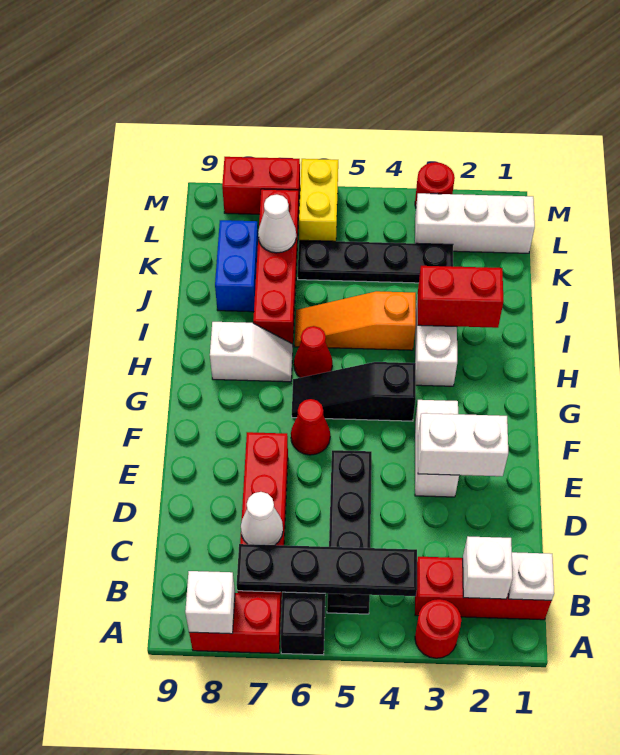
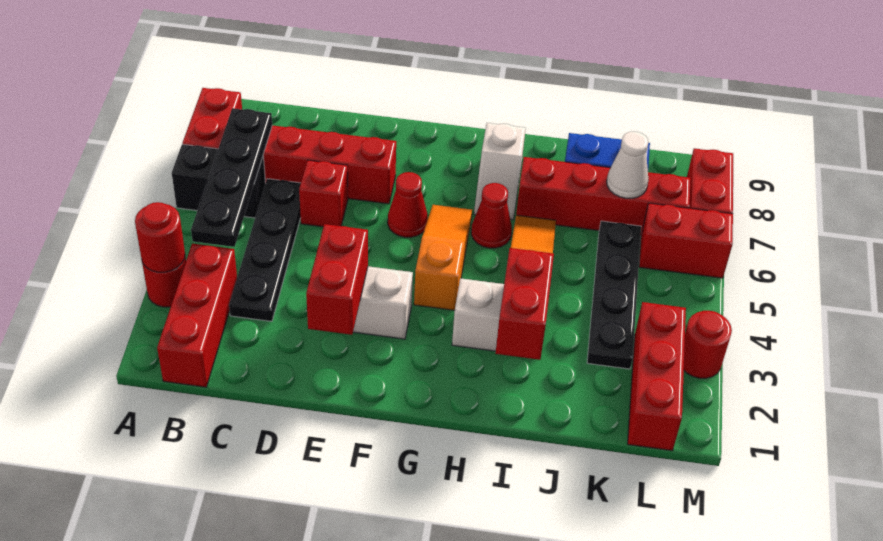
none -> red 1x1 round brick [135,202,185,272]
white 1x1 brick [185,571,235,634] -> none
white 1x1 plate [508,552,554,601] -> none
white 1x1 brick [463,536,513,599] -> none
black 1x4 plate [327,450,372,614] -> black 1x4 plate turned to [229,179,301,321]
white 1x1 cone [241,492,283,545] -> none
none -> red 1x1 brick [299,160,348,227]
white 1x2 brick [418,413,508,476] -> red 1x2 brick [306,224,368,335]
black 1x3 slope [292,362,416,421] -> orange 1x3 slope [414,205,472,310]
white 1x3 brick [415,193,535,253] -> red 1x3 brick [628,302,686,451]
yellow 1x2 brick [299,159,338,241] -> red 1x2 brick [639,203,733,278]

